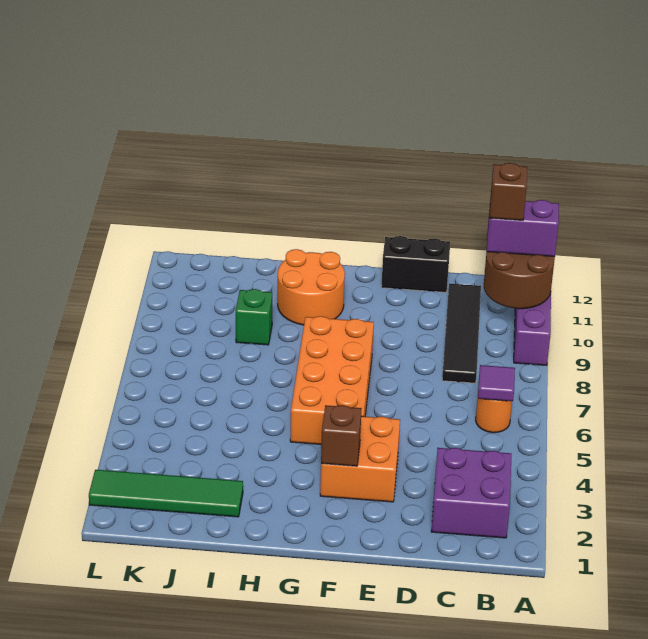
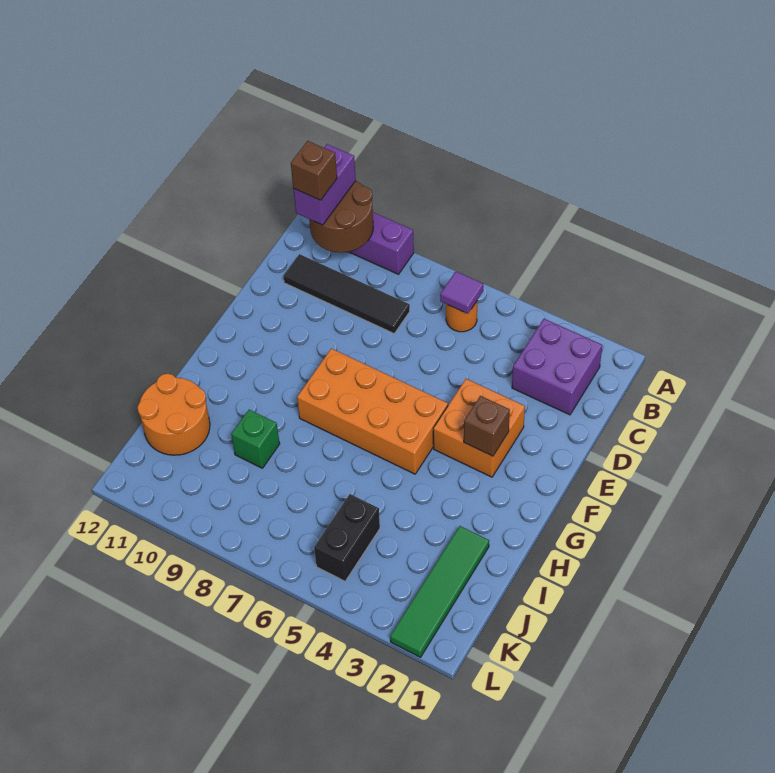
black 1x2 brick [381,236,450,292] -> black 1x2 brick moved to [314,494,380,581]
orange 2x2 round brick [278,249,345,325] -> orange 2x2 round brick moved to [137,374,210,455]

